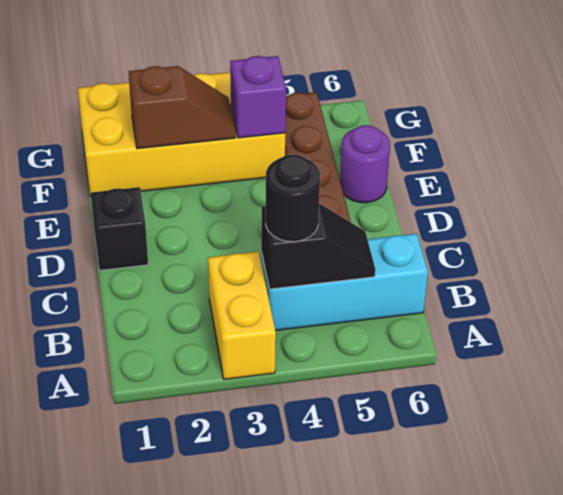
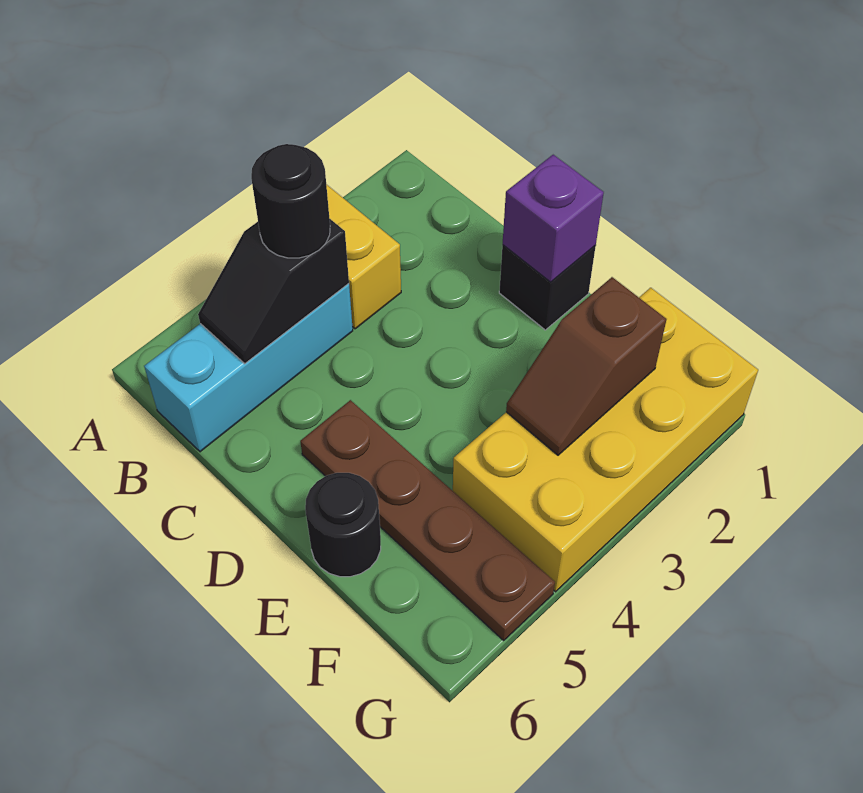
purple 1x1 round brick [340,125,390,203] -> black 1x1 round brick [305,473,381,577]
purple 1x1 brick [230,56,286,138] -> purple 1x1 brick moved to [503,155,604,282]

